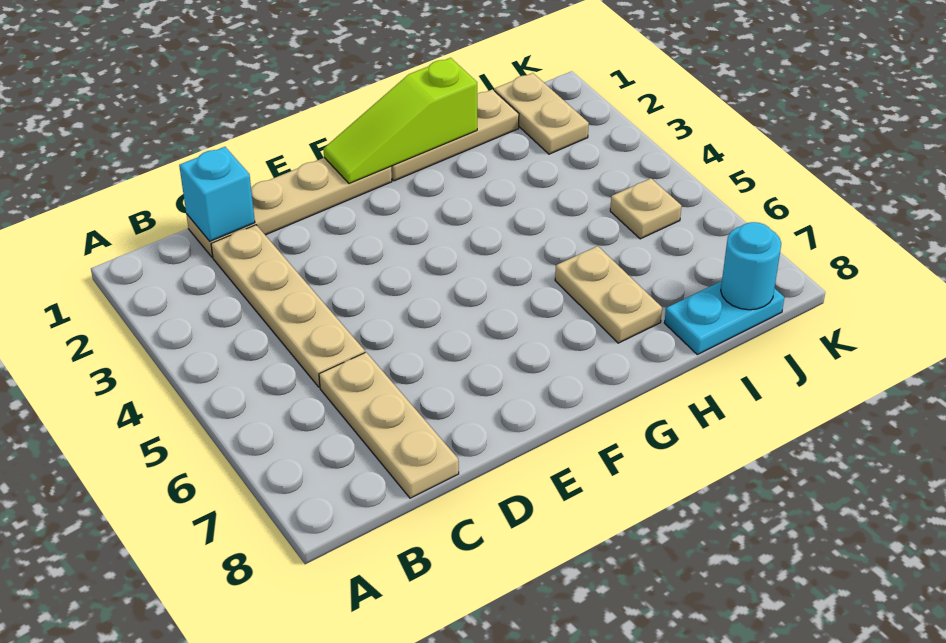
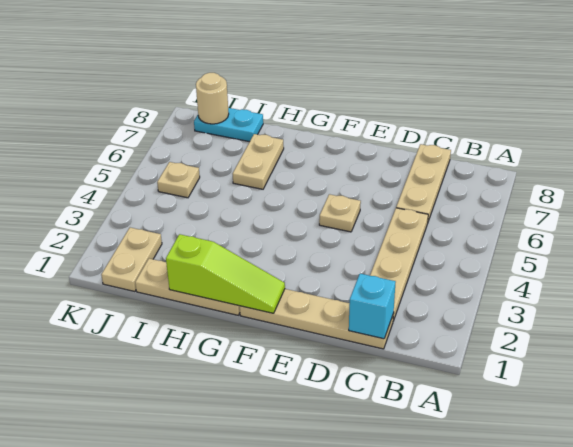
none -> tan 1x1 plate [319,194,361,232]
cyan 1x1 round brick [721,222,781,310] -> tan 1x1 round brick [196,73,229,124]

